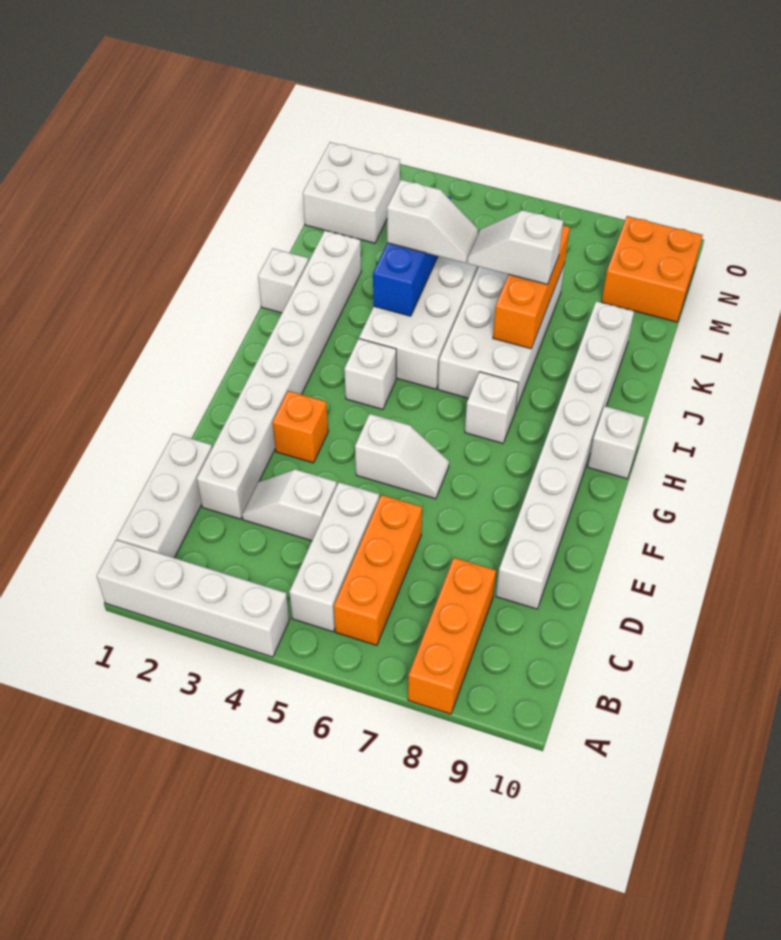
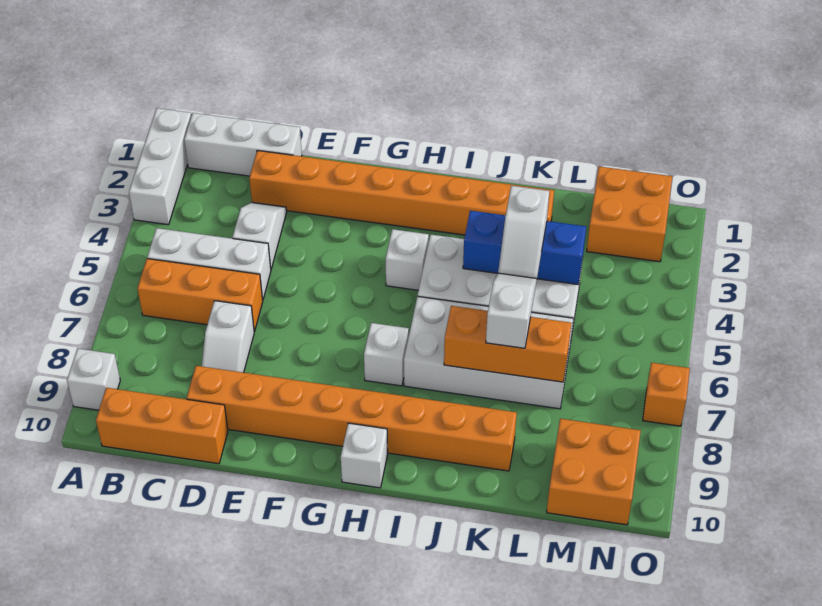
white 1x4 brick [97,540,289,657] -> white 1x3 brick [129,108,191,225]
orange 1x3 brick [408,558,496,714] -> orange 1x3 brick moved to [96,388,228,464]
white 1x8 brick [197,231,361,519] -> orange 1x8 brick [249,150,554,235]
white 1x8 brick [496,301,634,609] -> orange 1x8 brick [187,366,517,471]
orange 1x1 brick [273,391,328,463] -> orange 1x1 brick moved to [643,363,690,426]
white 1x2 slope [355,414,449,499] -> white 1x2 slope moved to [202,301,254,373]
white 1x1 brick [258,249,309,313] -> white 1x1 brick moved to [67,349,120,410]
white 2x2 brick [303,142,400,243] -> orange 2x2 brick [587,167,672,262]

